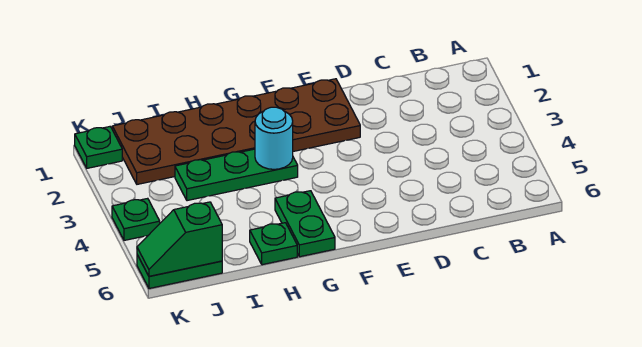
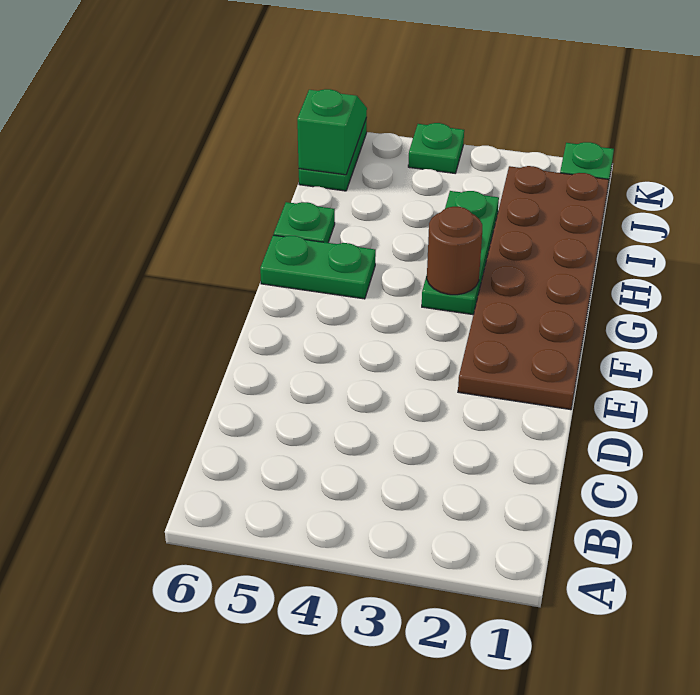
cyan 1x1 round brick [255,107,293,169] -> brown 1x1 round brick [427,207,482,295]

